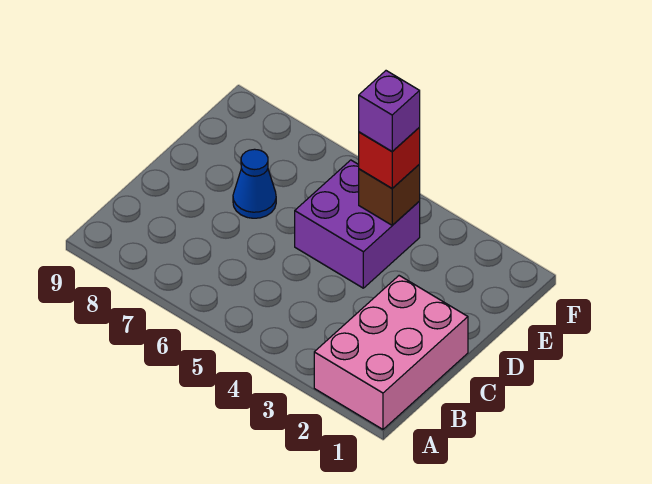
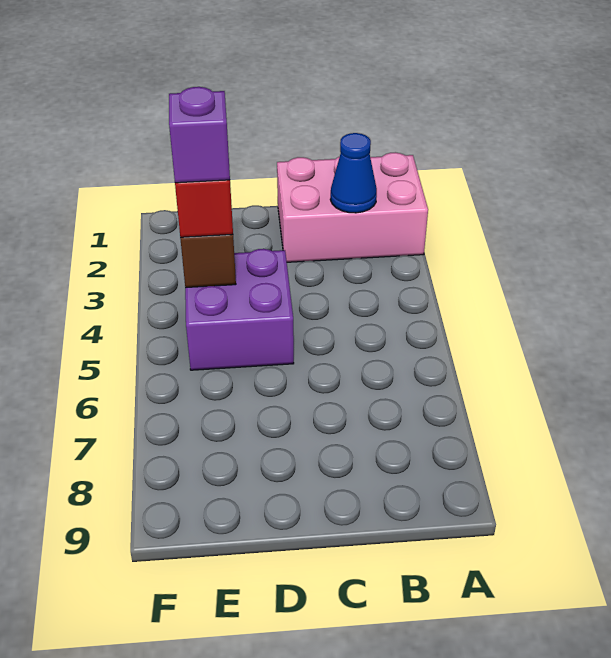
blue 1x1 cone [233,149,276,218] -> blue 1x1 cone moved to [330,133,377,213]

